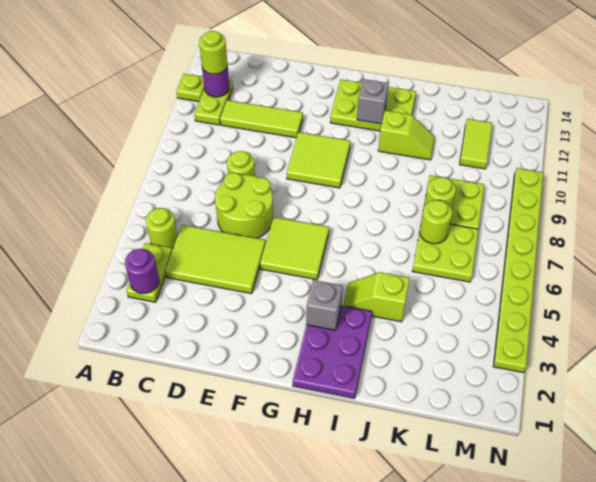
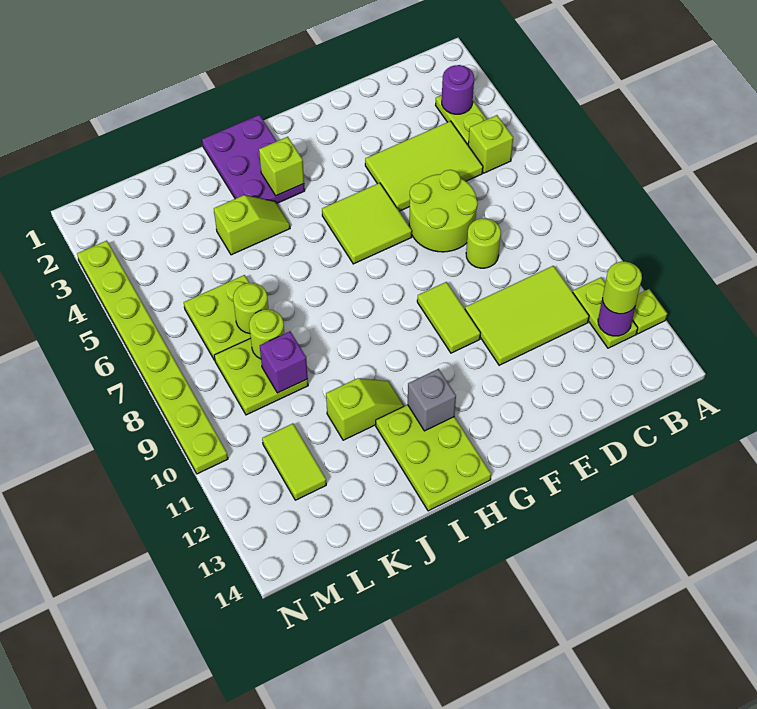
lime 1x1 round brick [146,208,178,248] -> lime 1x1 brick [468,115,513,173]
lime 1x3 tile [220,100,303,138] -> lime 2x3 tile [465,266,589,365]
lime 2x2 tile [287,132,350,188] -> lime 1x2 tile [417,282,480,353]
lime 2x3 plate [330,80,416,131] -> lime 2x3 plate turned to [376,405,491,511]
grey 1x1 brick [306,280,343,330] -> lime 1x1 brick [259,137,304,196]
lime 1x2 slope [378,111,435,160] -> lime 1x2 slope turned to [326,378,404,440]
none -> purple 1x1 brick [260,332,308,393]

